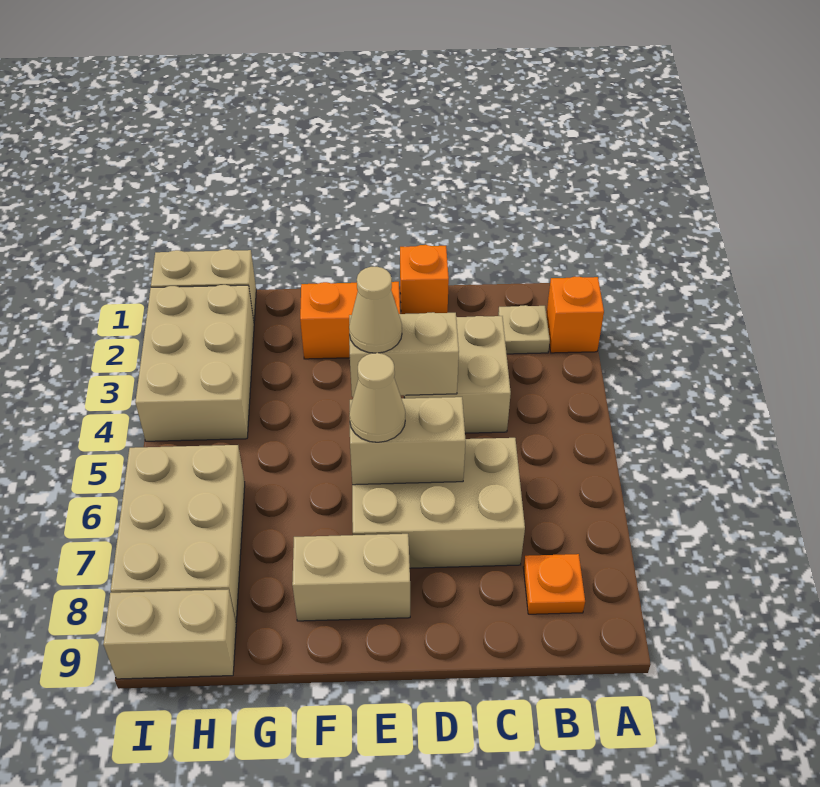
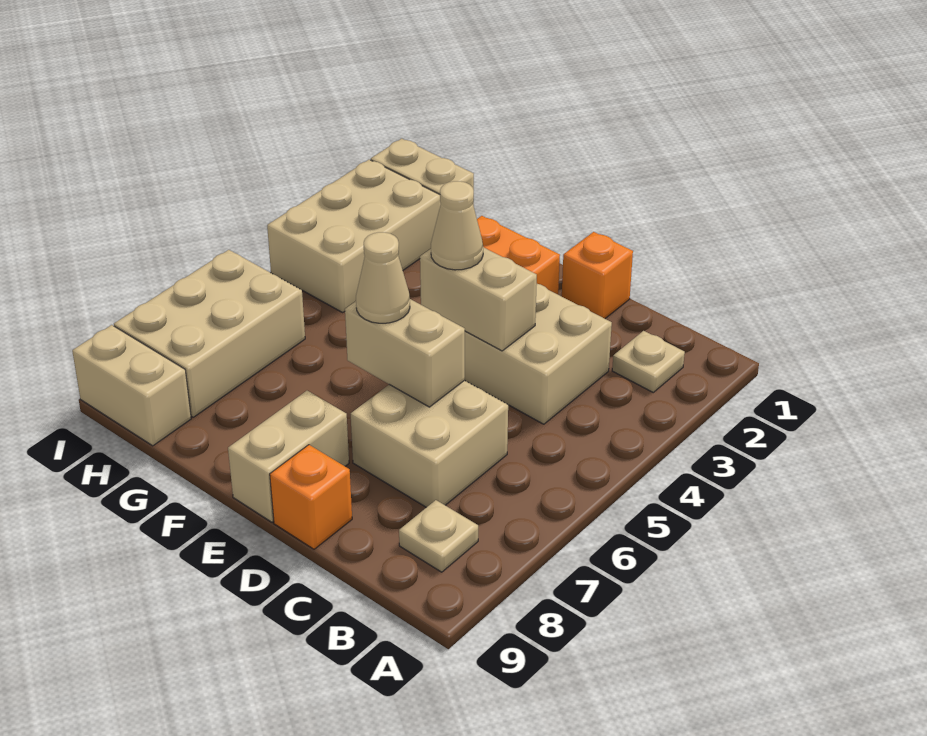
orange 1x1 brick [546,277,604,353] -> orange 1x1 brick moved to [270,445,352,549]
orange 1x1 plate [523,554,585,614] -> tan 1x1 plate [399,500,478,572]
tan 2x3 brick [352,438,525,568] -> tan 2x2 brick [351,380,508,507]
tan 1x2 brick [292,534,410,621] -> tan 1x2 brick turned to [228,391,349,522]

